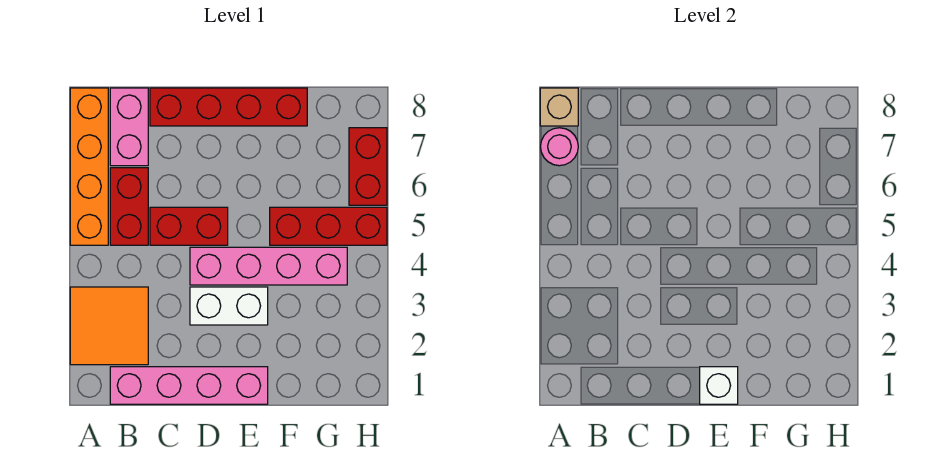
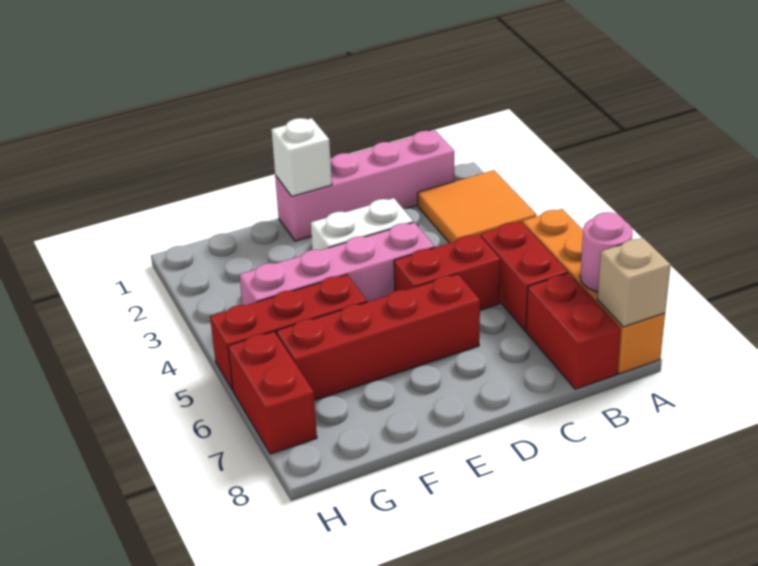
pink 1x2 brick [110,88,148,166] -> red 1x2 brick [526,273,621,389]
red 1x4 brick [150,88,307,126] -> red 1x4 brick moved to [276,274,480,400]

